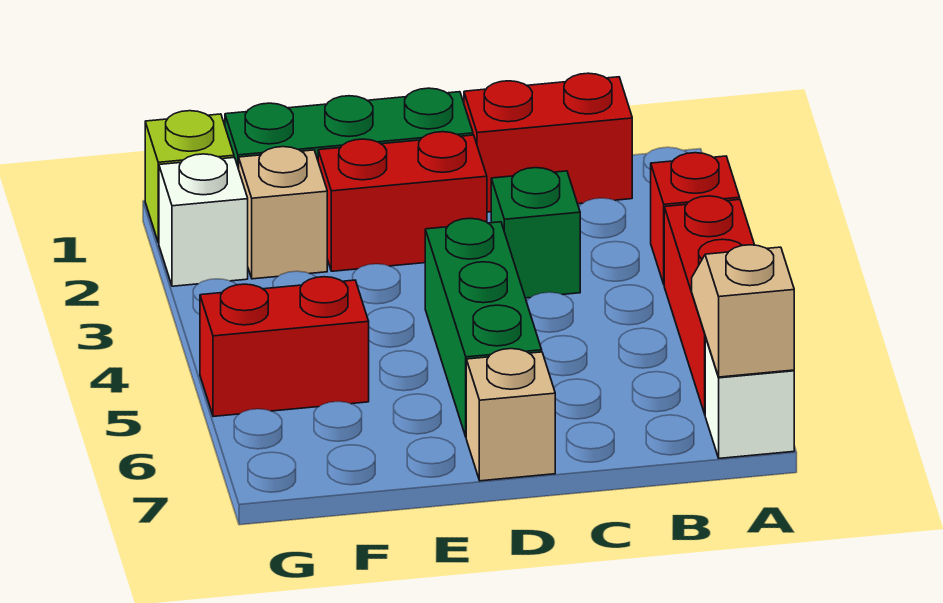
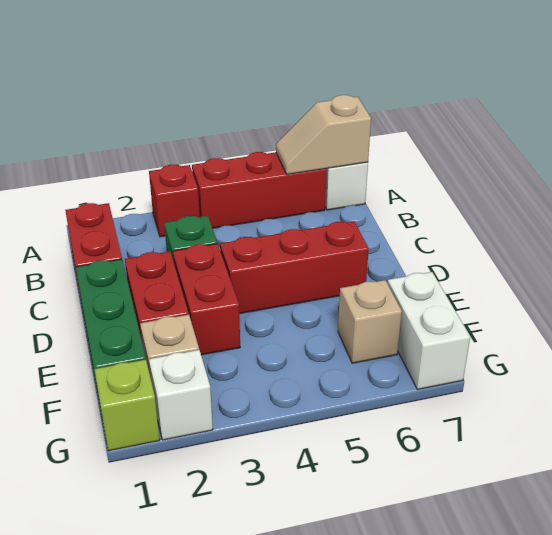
green 1x3 brick [425,218,542,436] -> red 1x3 brick [220,222,369,314]
tan 1x1 brick [466,349,555,481] -> tan 1x1 brick moved to [338,280,402,363]
red 1x2 brick [200,277,369,417] -> red 1x2 brick moved to [173,244,240,355]
none -> white 1x2 brick [387,272,470,389]

